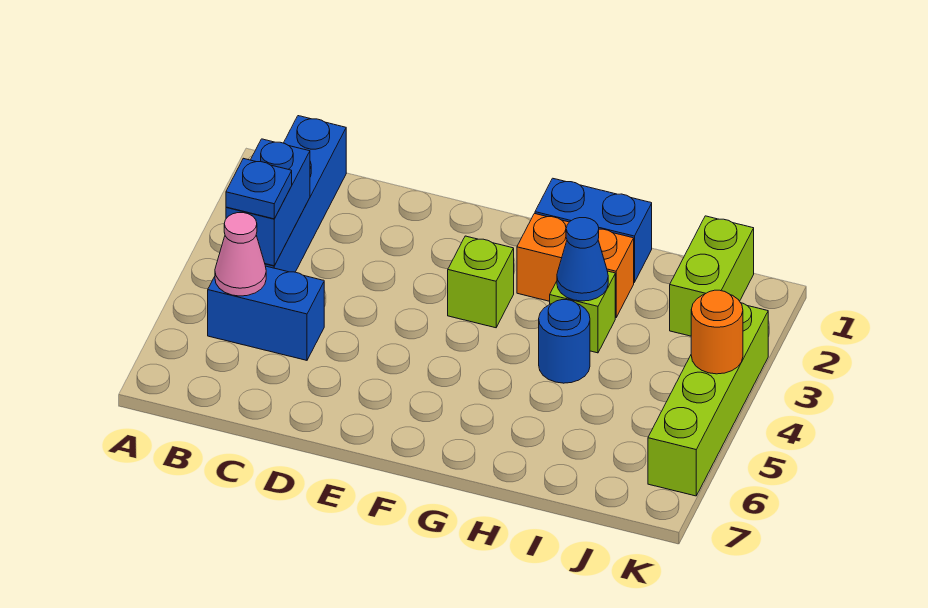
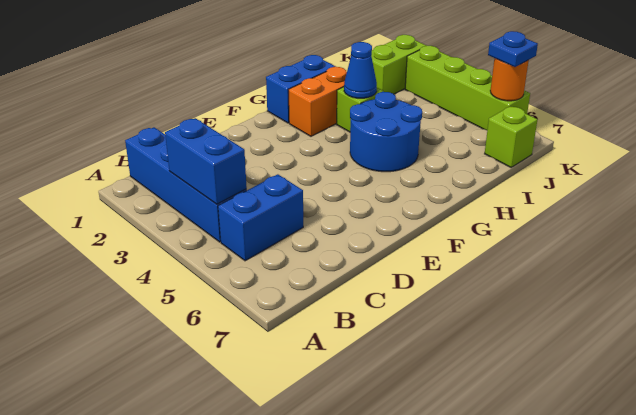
blue 1x1 plate [226,158,292,219] -> blue 1x1 plate moved to [488,31,538,67]
pink 1x1 cone [215,213,266,296] -> none
lime 1x1 brick [448,236,514,328] -> lime 1x1 brick moved to [485,106,537,167]
blue 1x1 round brick [539,300,590,383] -> blue 2x2 round brick [350,92,422,172]
lime 1x2 brick [670,216,754,336] -> lime 1x2 brick turned to [371,35,426,94]
orange 1x1 round brick [691,290,743,374] -> orange 1x1 round brick moved to [490,58,529,101]

